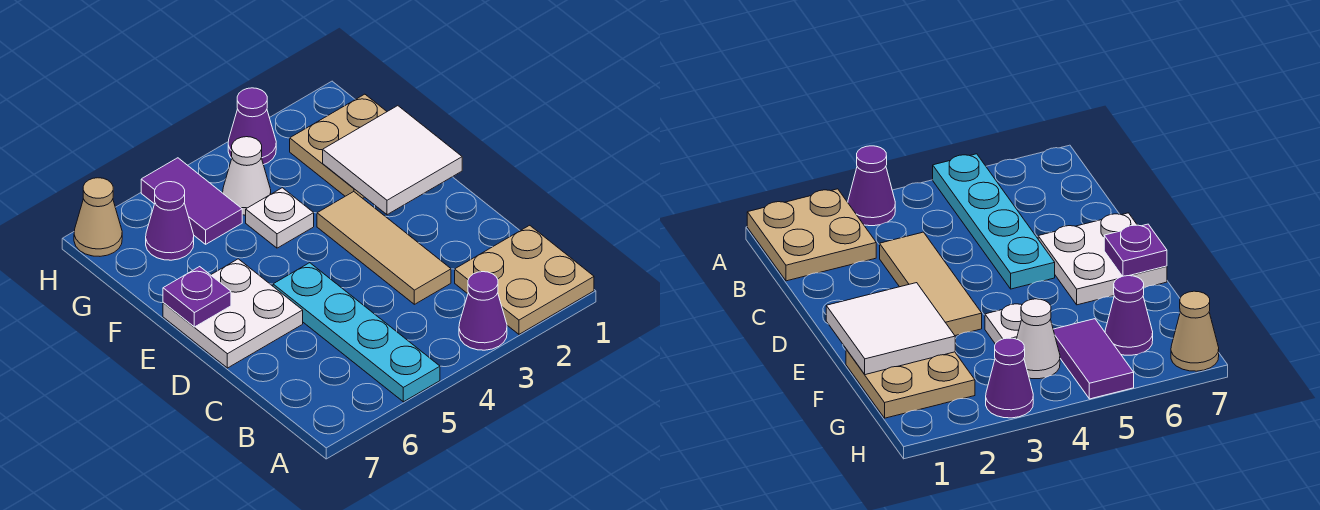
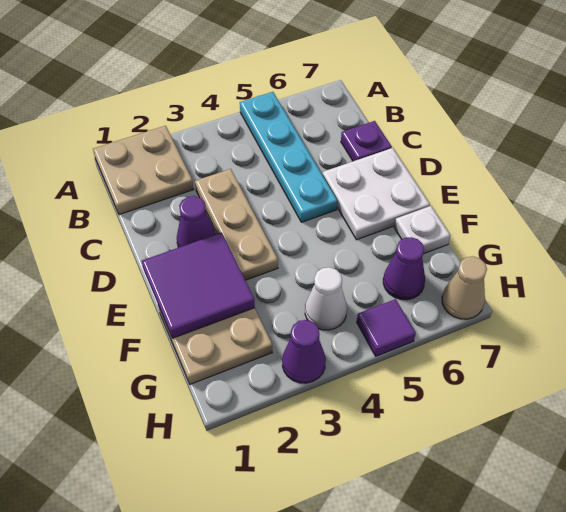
purple 1x1 cone [459,272,507,350] -> purple 1x1 cone moved to [177,196,216,248]
tan 1x3 tile [317,192,451,304] -> tan 1x3 plate [195,169,278,280]
white 2x2 tile [323,106,462,215] -> purple 2x2 tile [142,233,255,338]
purple 1x1 plate [163,267,231,327] -> purple 1x1 plate moved to [341,121,392,161]
white 1x1 plate [246,188,314,248] -> white 1x1 plate moved to [394,206,450,254]
purple 1x2 tile [141,158,242,244] -> purple 1x1 tile [357,299,416,356]

